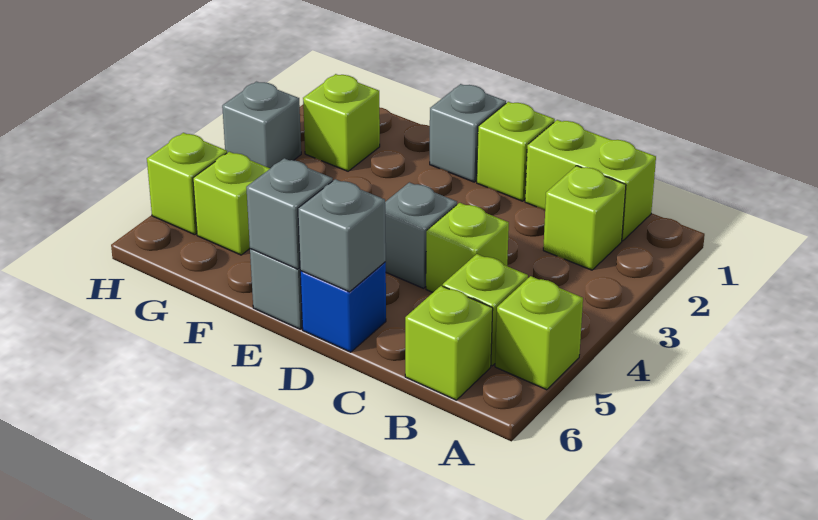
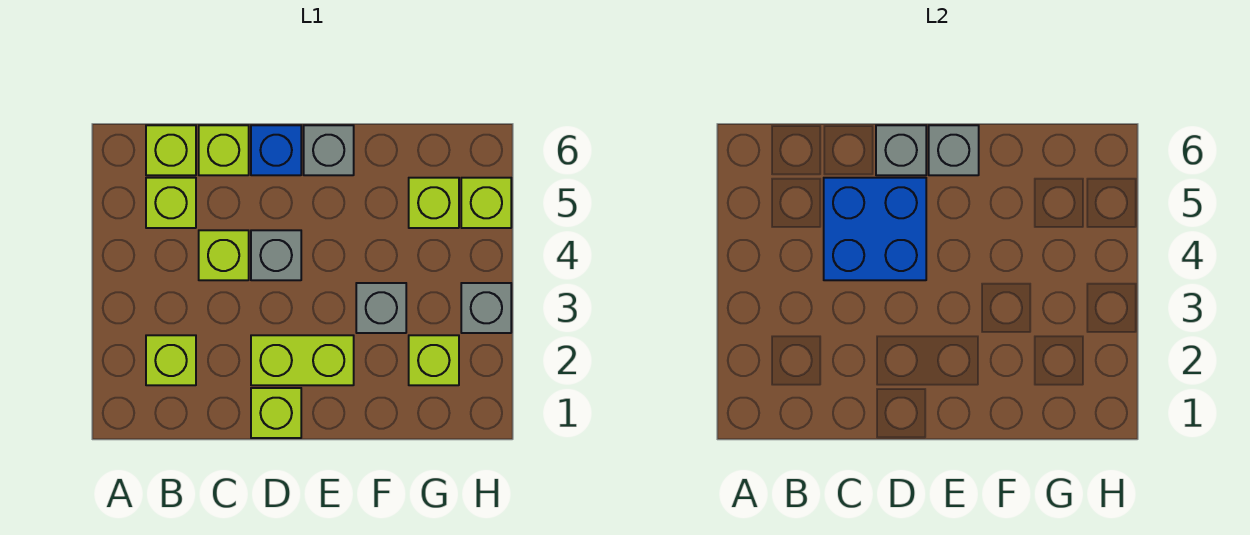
lime 1x1 brick [495,276,583,390] -> lime 1x1 brick moved to [199,125,249,175]
lime 1x2 brick [525,120,656,241] -> lime 1x2 brick moved to [251,335,354,385]
none -> blue 2x2 brick [824,178,926,280]
grey 1x1 brick [430,84,506,182] -> grey 1x1 brick moved to [356,283,406,333]

